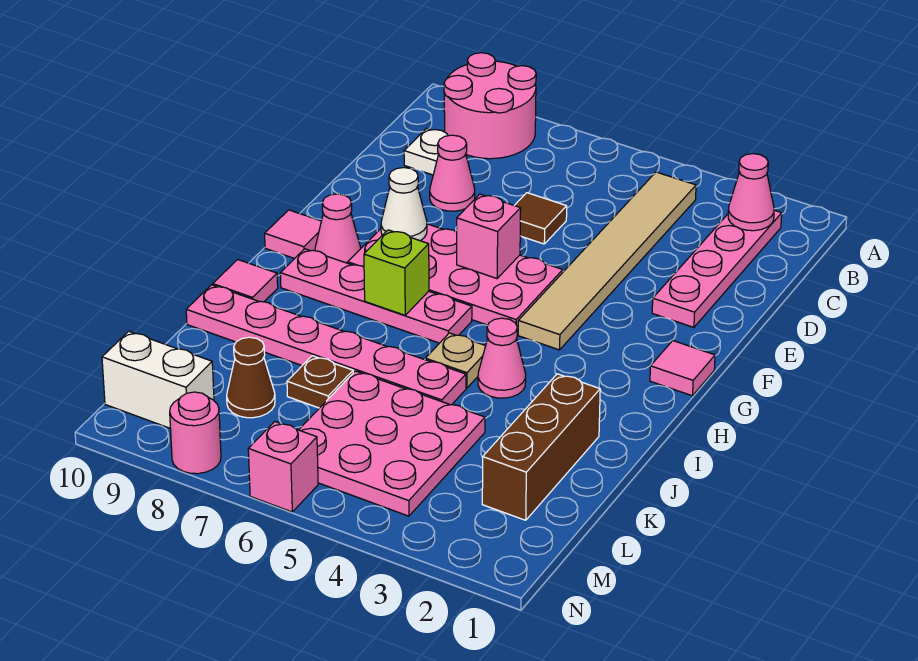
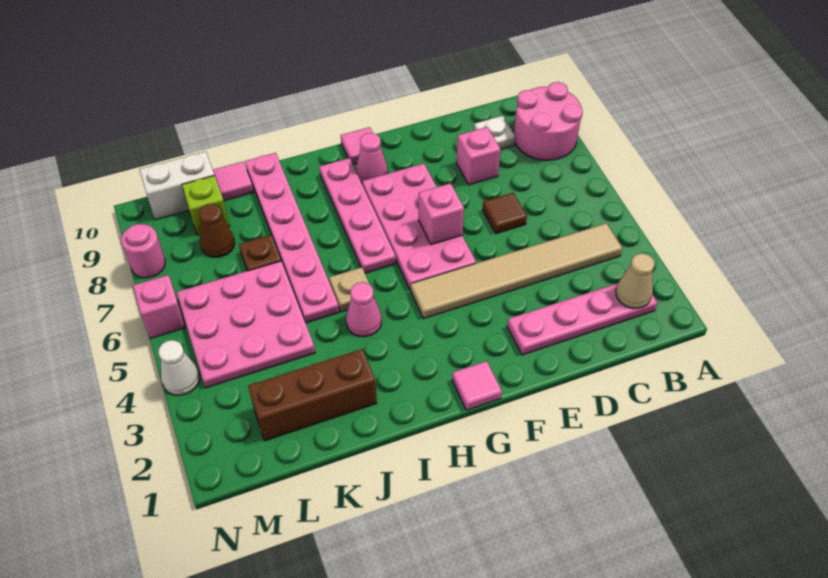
pink 1x1 cone [728,154,774,231] -> tan 1x1 cone [616,253,655,308]
pink 1x1 cone [430,135,475,211] -> pink 1x1 brick [456,127,501,185]
white 1x1 cone [381,168,427,241] -> white 1x1 cone moved to [158,340,200,395]
lime 1x1 brick [364,230,429,315] -> lime 1x1 brick moved to [182,175,229,235]
pink 1x1 tile [213,260,278,302] -> pink 1x1 tile moved to [213,162,254,201]
white 1x2 brick [102,331,214,428] -> white 1x2 brick turned to [139,152,214,220]

